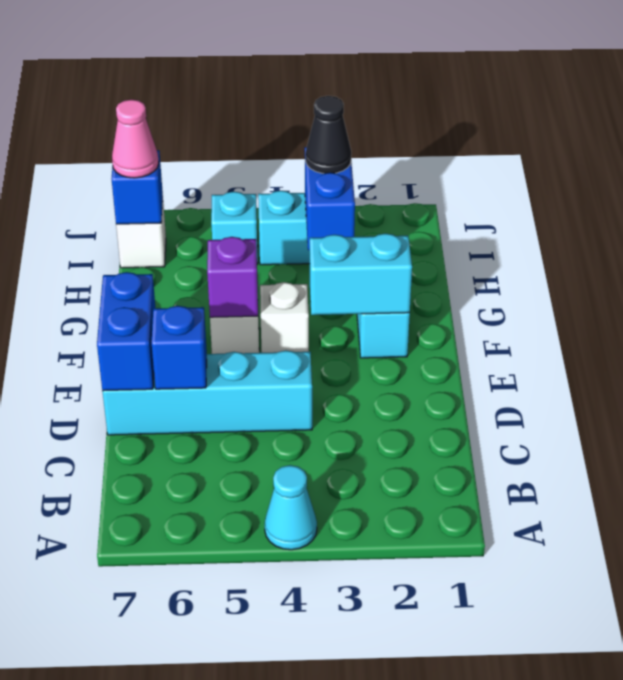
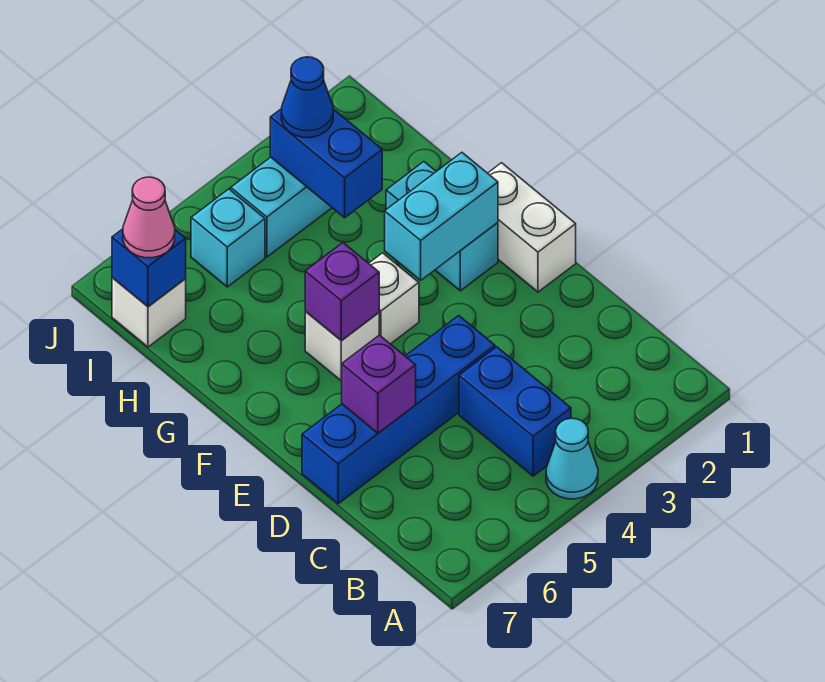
cyan 1x4 brick [102,350,312,435] -> blue 1x4 brick [302,316,495,504]
blue 1x1 brick [152,306,207,389] -> purple 1x1 brick [342,335,416,433]
blue 1x2 brick [97,272,156,391] -> blue 1x2 brick moved to [459,347,571,476]
none -> white 1x2 brick [488,163,576,292]
black 1x1 cone [305,96,351,174] -> blue 1x1 cone [281,57,333,138]

